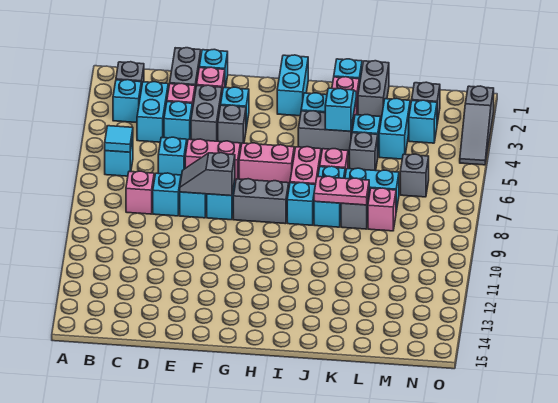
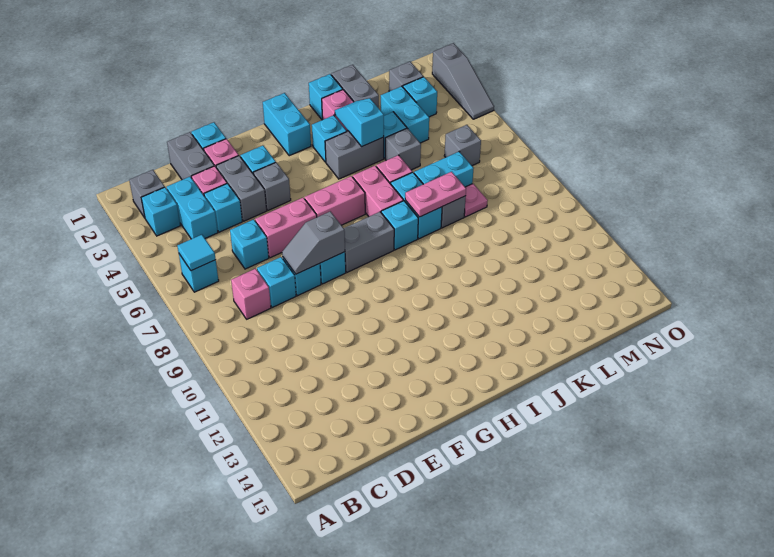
pink 1x1 brick [368,188,396,231] -> pink 1x1 plate [464,184,488,217]

